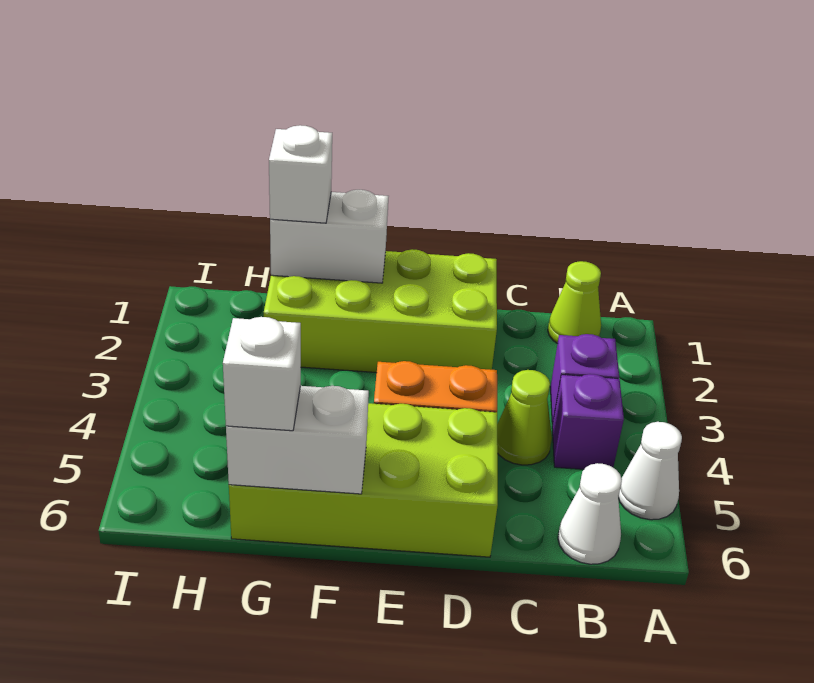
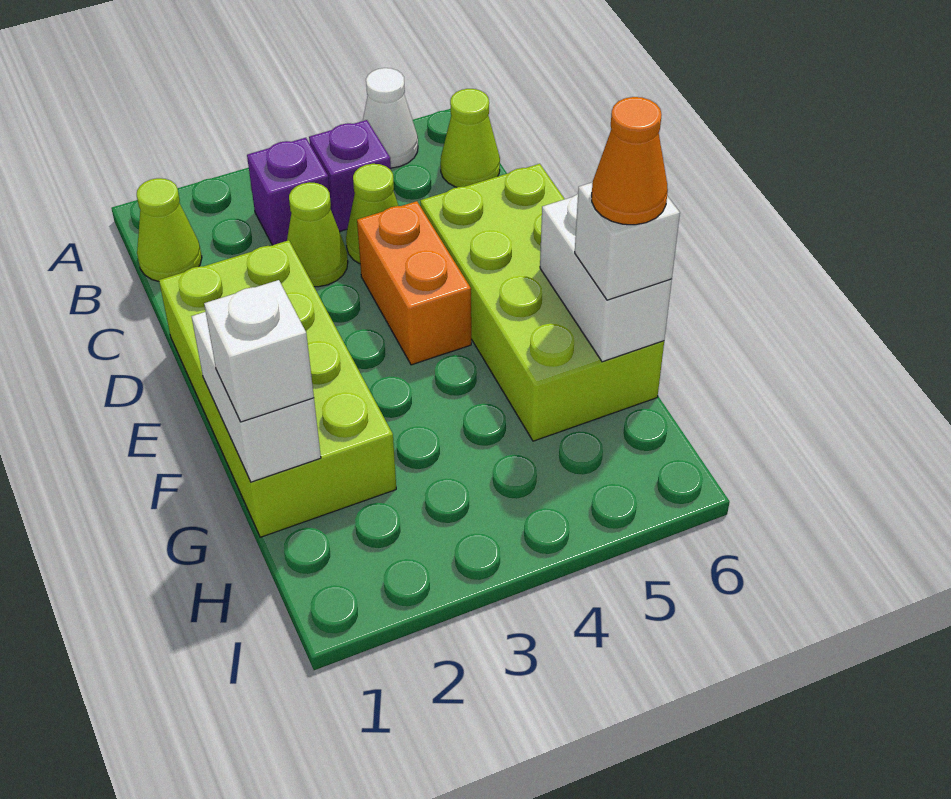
white 1x1 cone [558,463,622,564] -> lime 1x1 cone [440,89,500,187]
none -> lime 1x1 cone [287,182,348,287]
none -> orange 1x1 cone [592,97,668,225]

